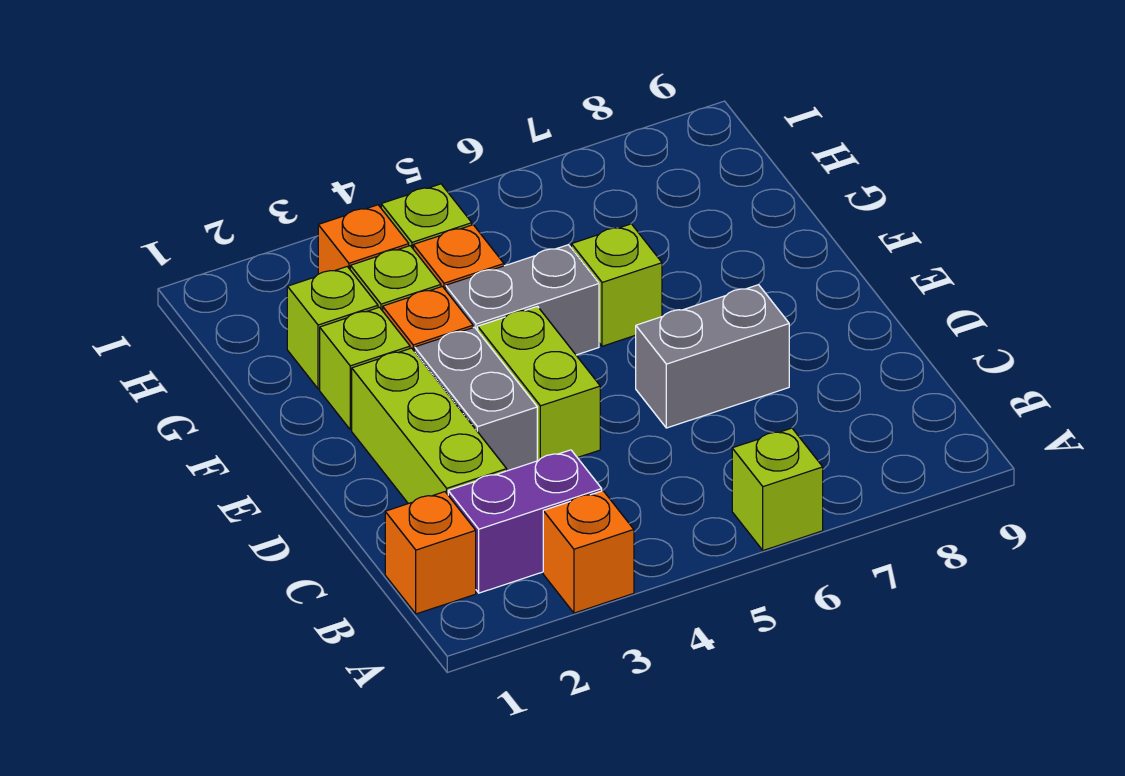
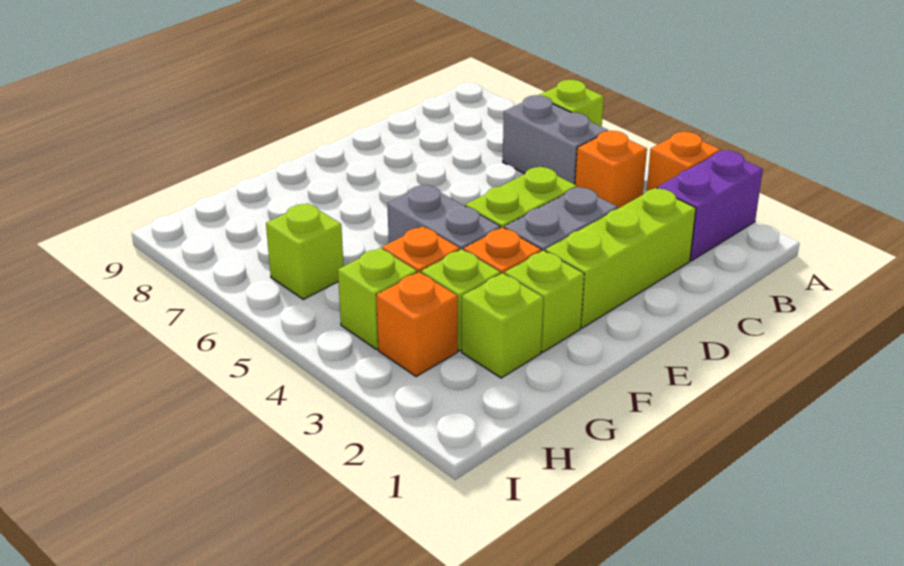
orange 1x1 brick [385,492,476,614] -> orange 1x1 brick moved to [575,131,647,208]
purple 1x2 brick [448,450,602,593] -> purple 1x2 brick turned to [657,151,763,261]
grey 1x2 brick [636,285,789,428] -> grey 1x2 brick moved to [503,95,608,184]
lime 1x1 brick [571,224,662,346] -> lime 1x1 brick moved to [266,203,344,299]

